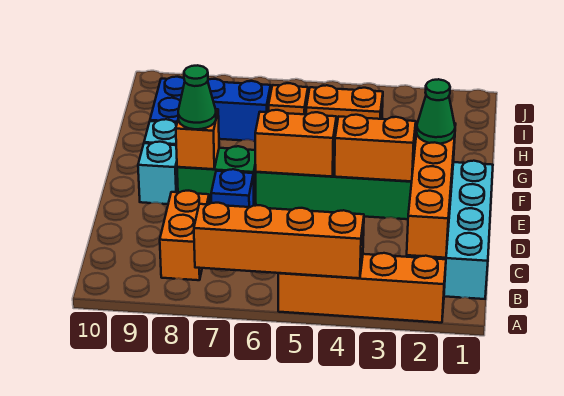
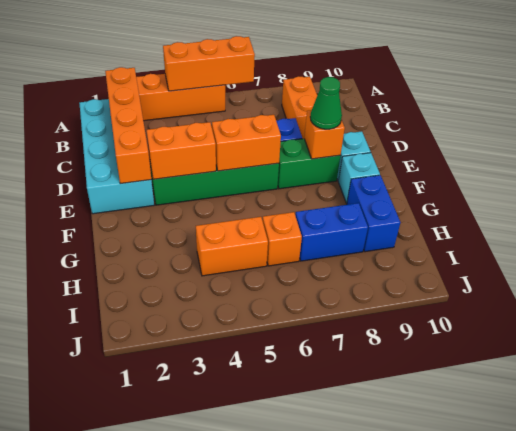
orange 1x4 brick [194,203,364,278] -> orange 1x3 brick [163,36,255,91]
green 1x1 cone [417,79,455,144] -> none

